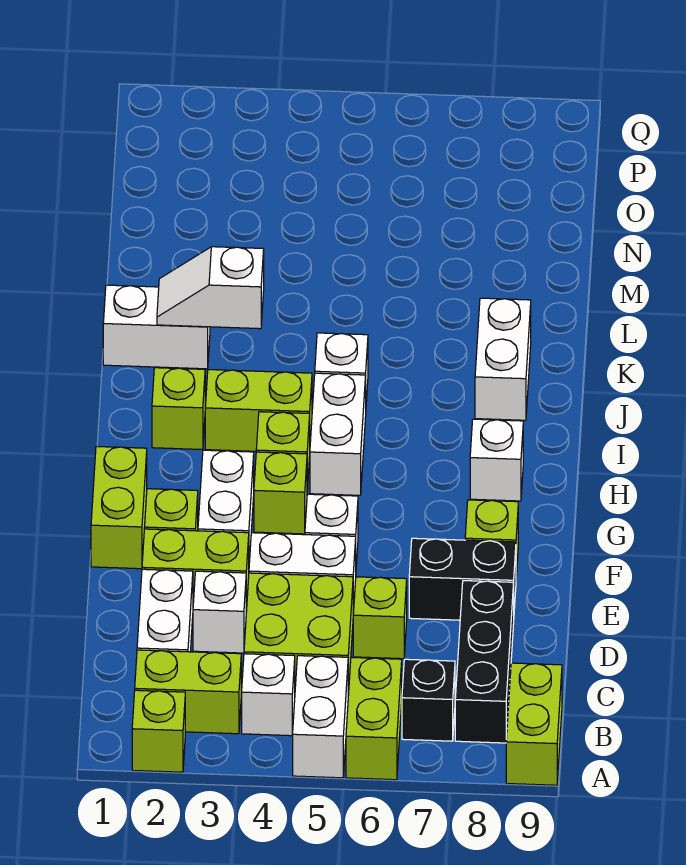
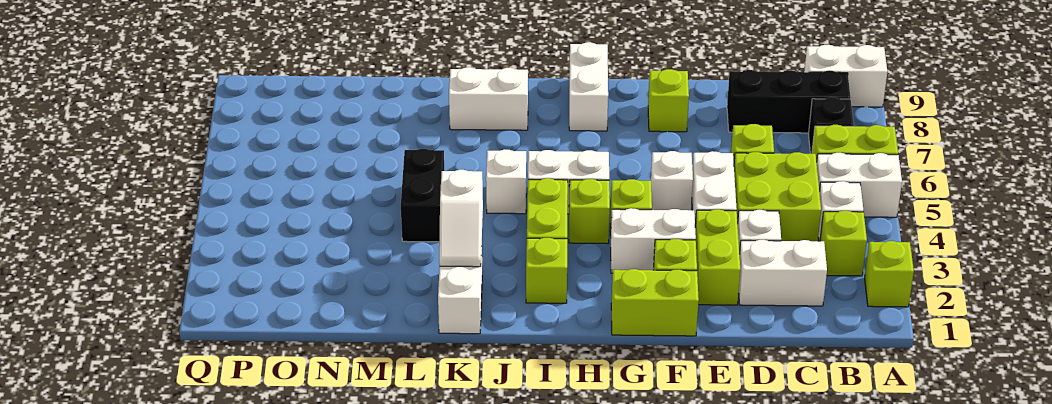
lime 1x2 brick [506,663,562,785] -> white 1x2 brick [804,45,887,107]
lime 1x2 brick [135,650,241,734] -> lime 1x1 brick [820,211,867,276]
black 1x2 brick [409,538,516,620] -> black 1x2 brick moved to [401,149,444,242]
white 1x1 brick [470,419,523,501] -> white 1x2 brick [569,42,608,131]

